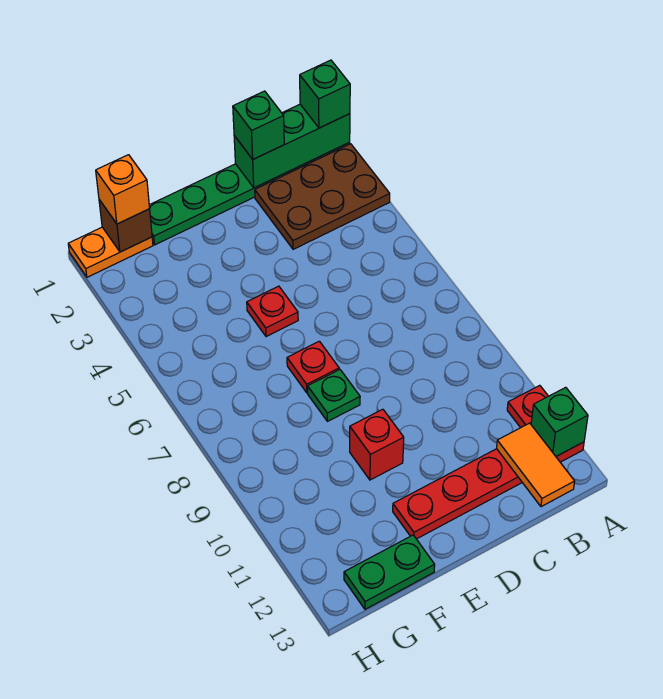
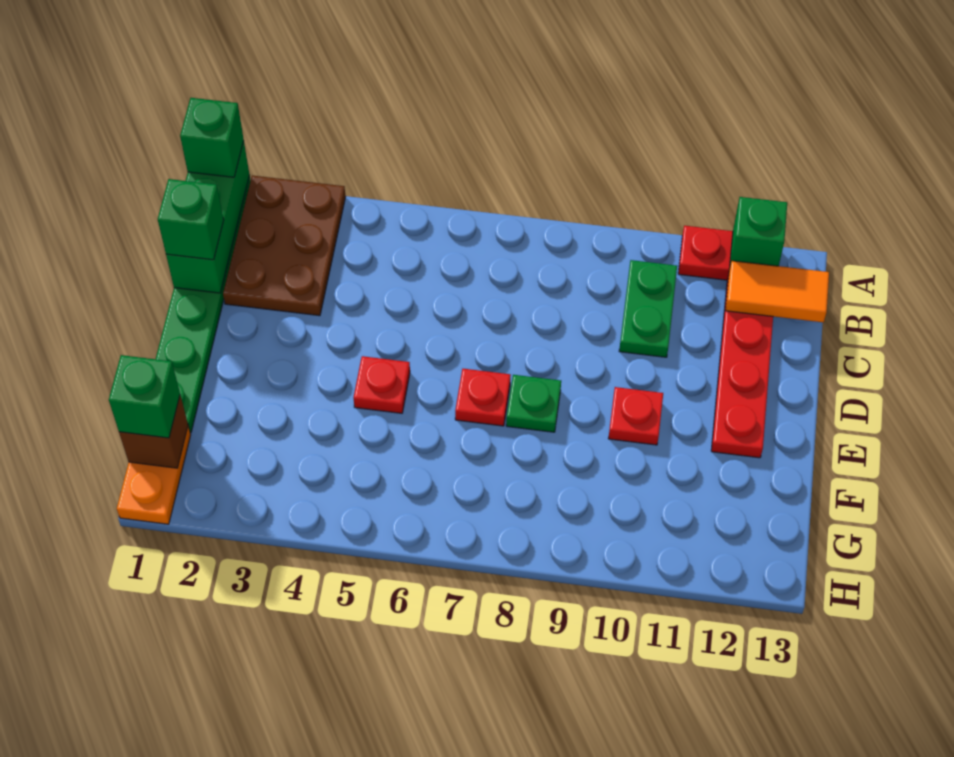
red 1x1 brick [350,409,404,480] -> red 1x1 plate [608,387,663,445]
green 1x2 plate [344,535,435,609] -> green 1x2 plate moved to [619,260,677,357]
orange 1x1 brick [96,155,150,224] -> green 1x1 brick [109,355,180,438]

